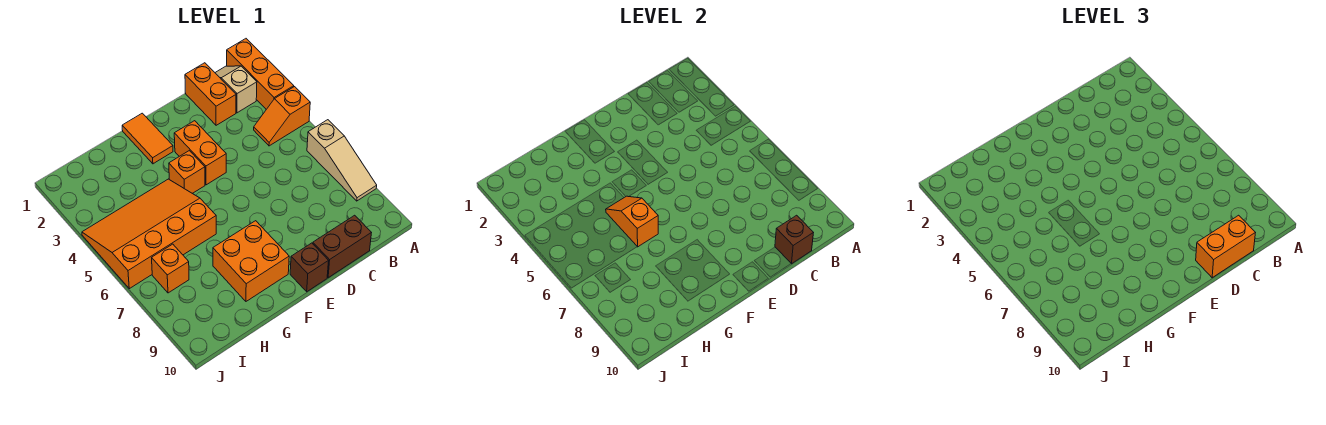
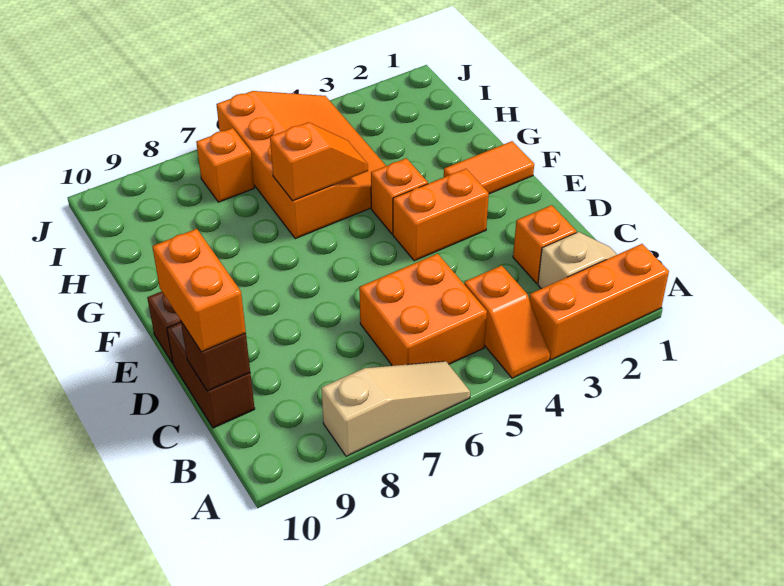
orange 1x2 slope [254,87,310,146] -> orange 1x2 slope turned to [464,265,550,378]
tan 1x3 slope [307,120,377,201] -> tan 1x3 slope turned to [321,361,470,456]
orange 1x2 brick [185,63,236,125] -> orange 1x1 brick [513,205,576,283]
orange 2x2 brick [213,221,289,301] -> orange 2x2 brick moved to [359,254,487,366]

